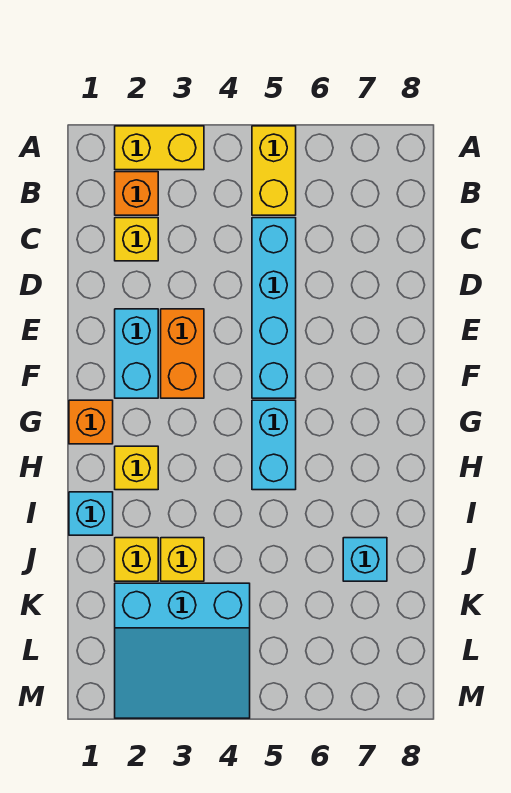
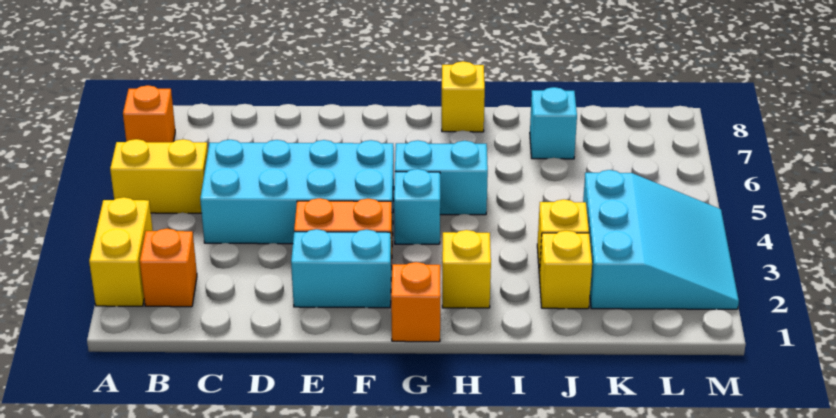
none -> orange 1x1 brick [123,85,175,142]
yellow 1x1 brick [115,218,158,261] -> yellow 1x1 brick moved to [442,61,485,132]
cyan 1x4 brick [252,218,296,398] -> cyan 2x4 brick [200,140,394,244]
cyan 1x1 brick [69,492,113,535] -> cyan 1x1 brick moved to [394,169,440,244]

